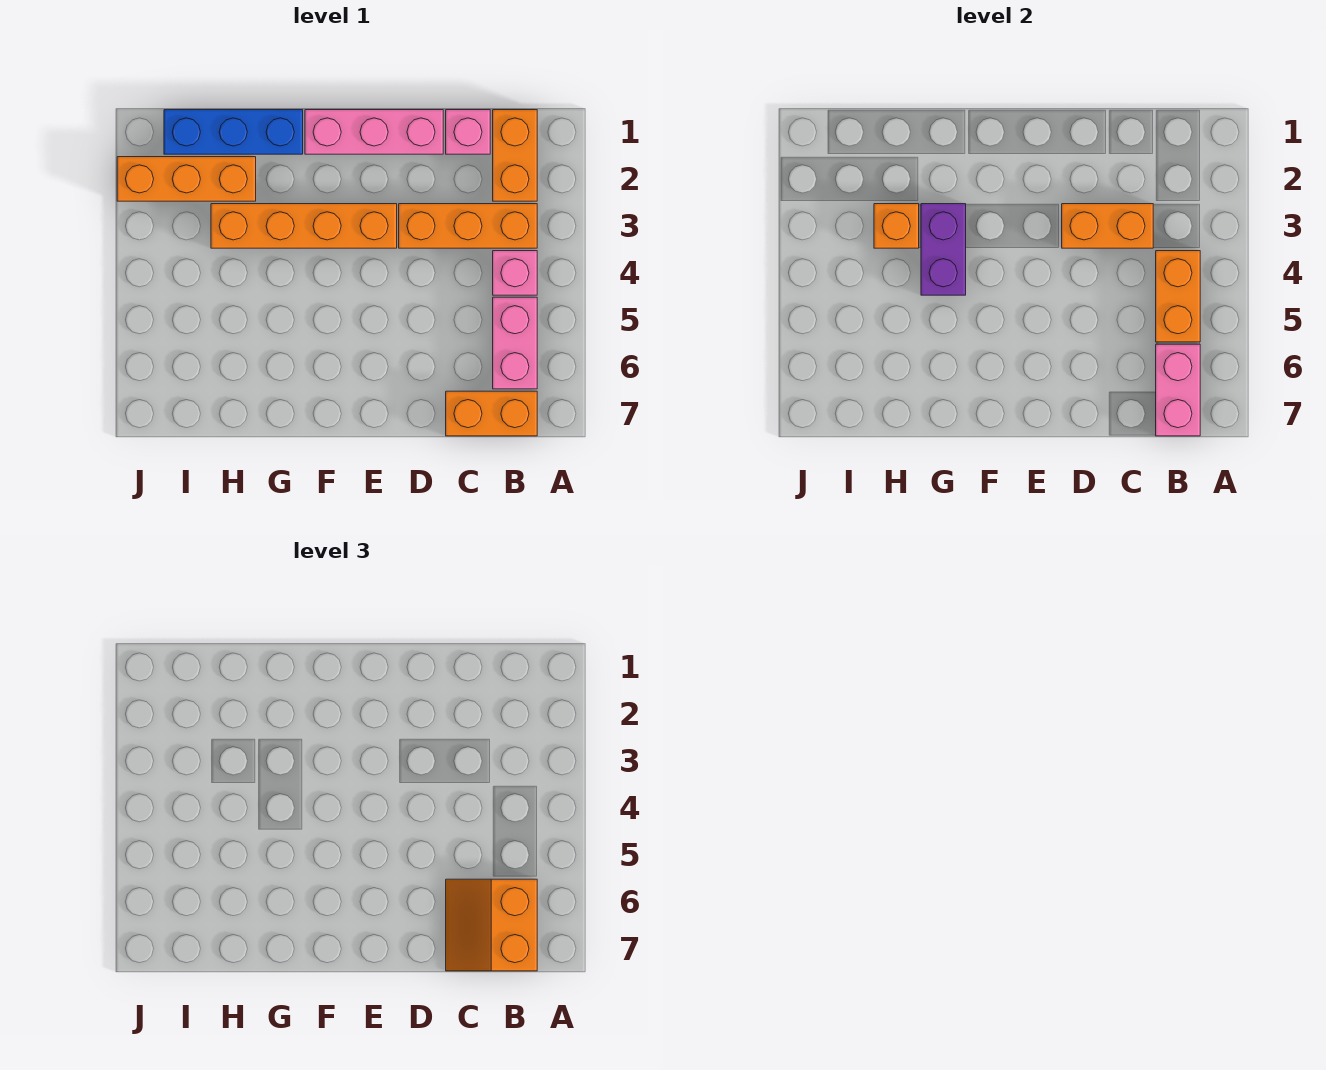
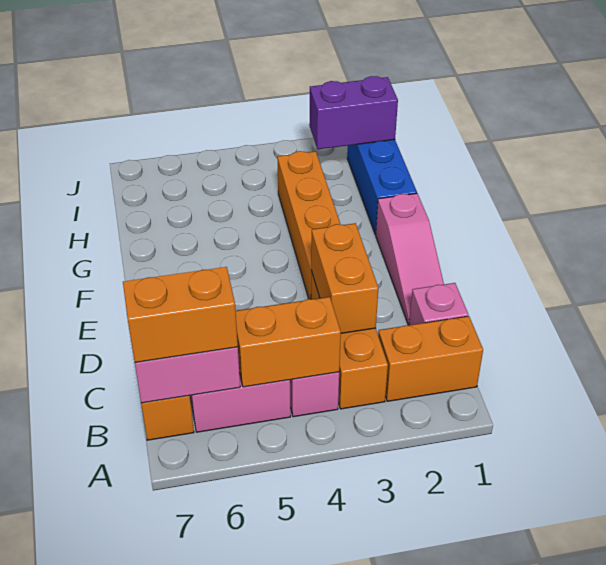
pink 1x3 brick [305,110,443,154] -> pink 1x3 slope [375,193,444,325]
purple 1x2 brick [921,204,966,295] -> purple 1x2 brick moved to [309,76,398,149]
orange 1x3 brick [117,157,256,201] -> none
orange 1x1 brick [874,204,919,248] -> none

